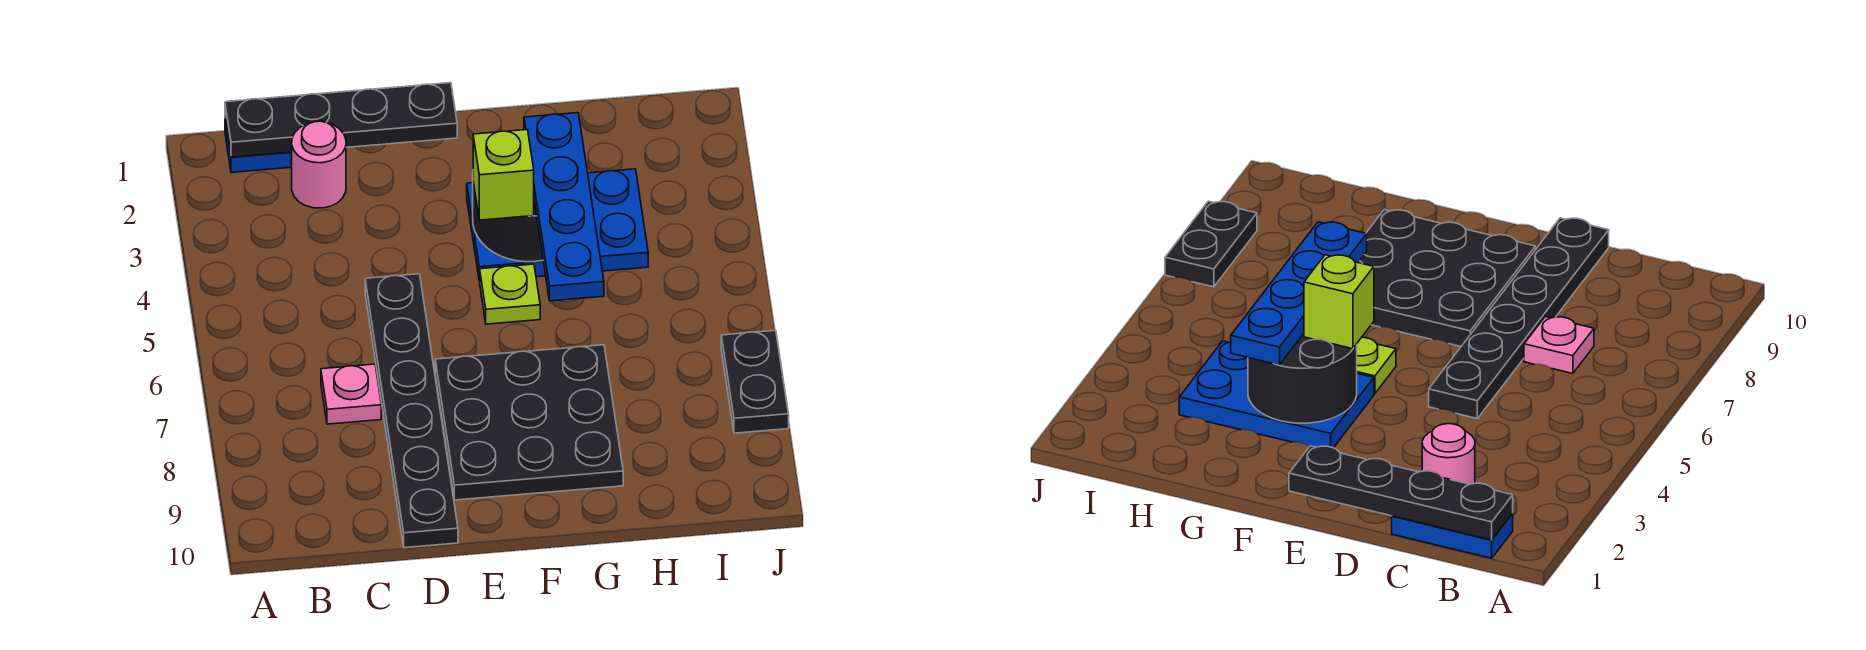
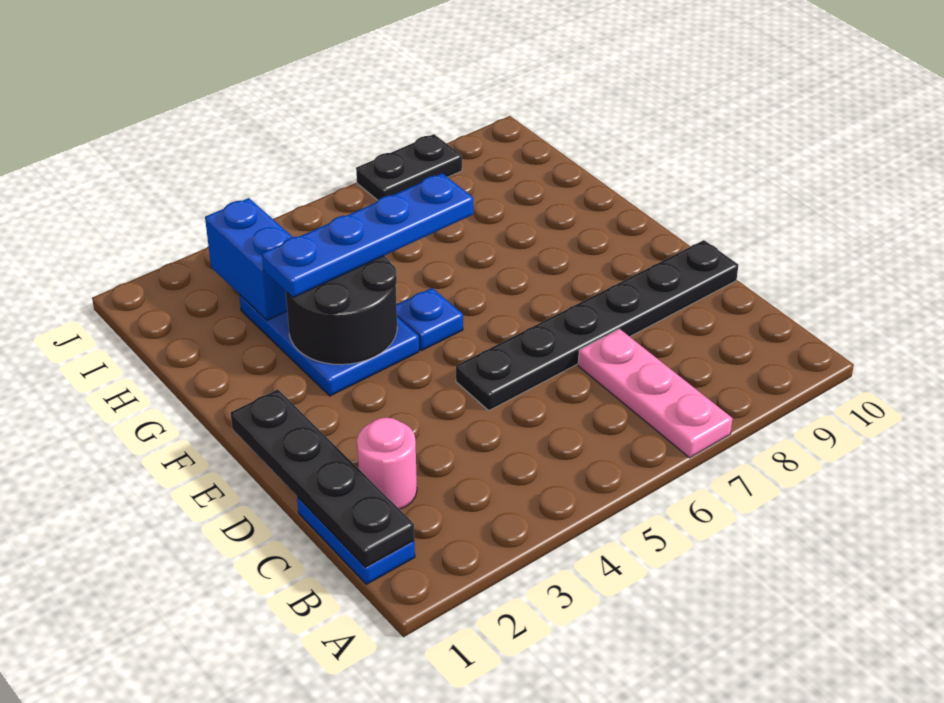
pink 1x1 plate [321,364,381,424] -> pink 1x3 plate [578,329,733,458]
black 3x3 plate [435,345,623,500] -> none
lime 1x1 brick [473,130,534,220] -> none
lime 1x1 plate [480,264,540,324] -> blue 1x1 plate [396,288,463,351]
none -> blue 1x2 brick [205,198,292,320]

